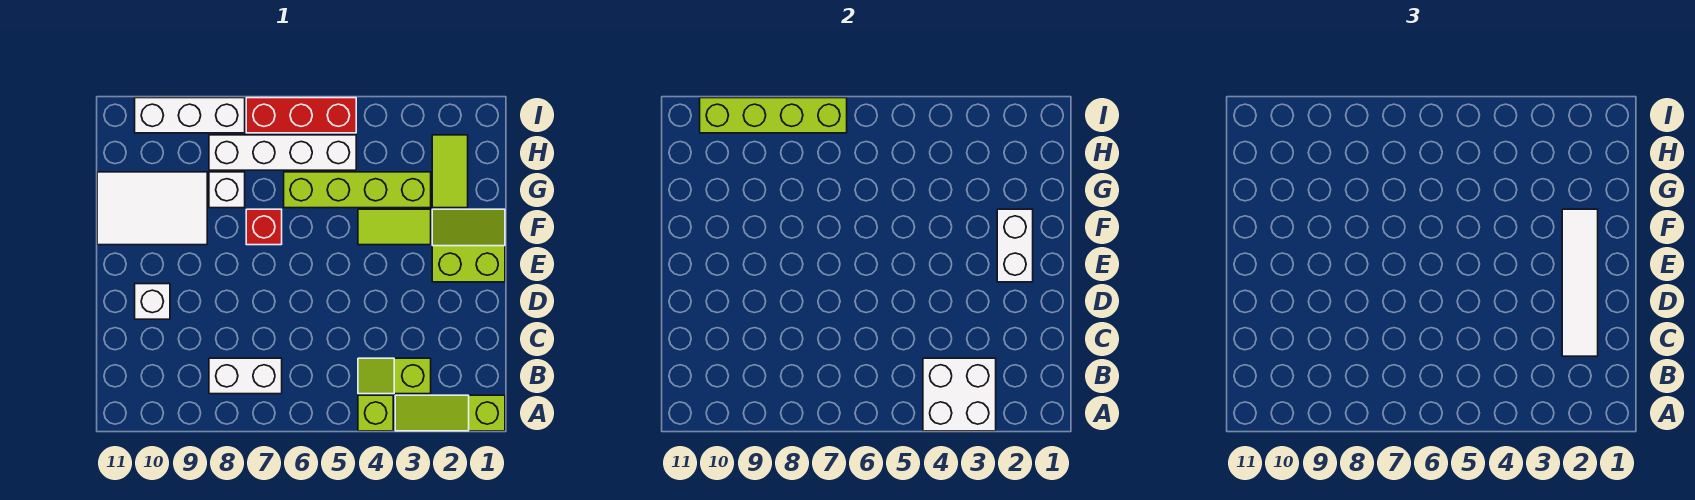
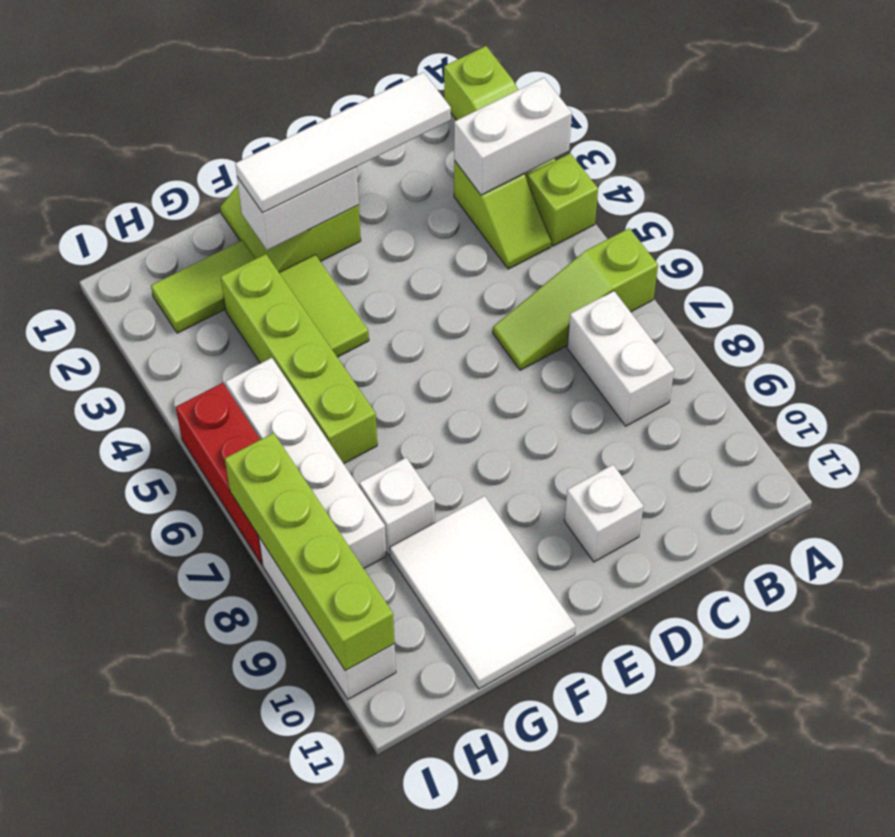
white 2x2 brick [923,358,996,431] -> white 1x2 brick [454,78,572,195]
none -> lime 1x3 slope [493,228,658,370]
red 1x1 brick [246,209,282,245] -> none

